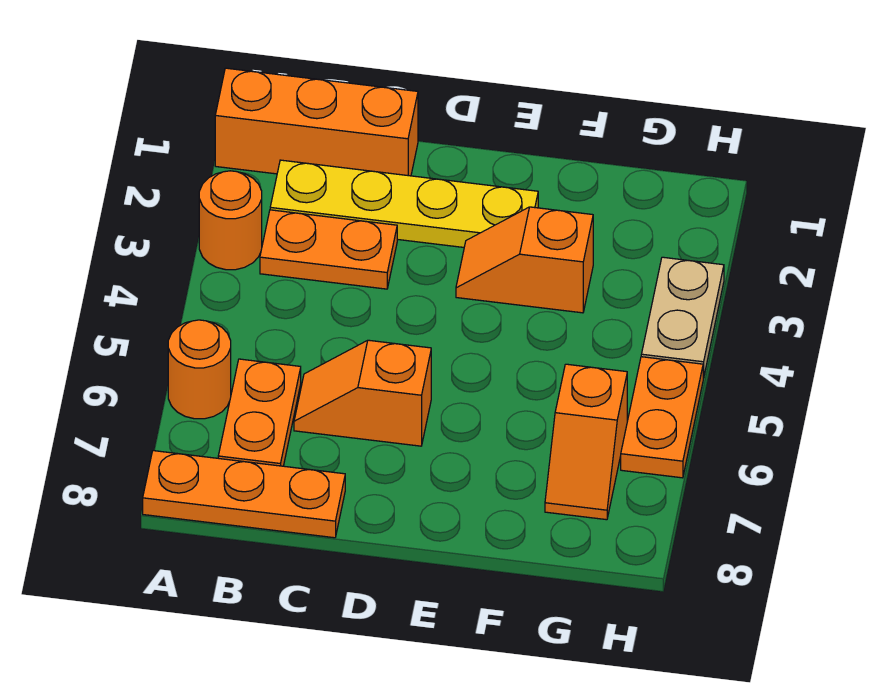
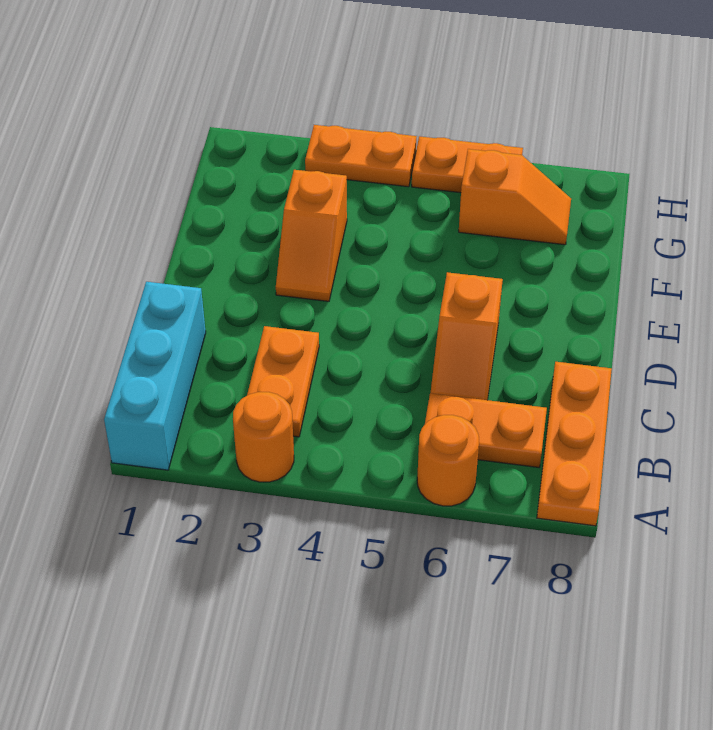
orange 1x3 brick [215,68,418,176] -> cyan 1x3 brick [104,282,206,470]
yellow 1x4 plate [270,160,538,247] -> none
tan 1x2 plate [641,257,724,378] -> orange 1x2 plate [305,125,417,187]

